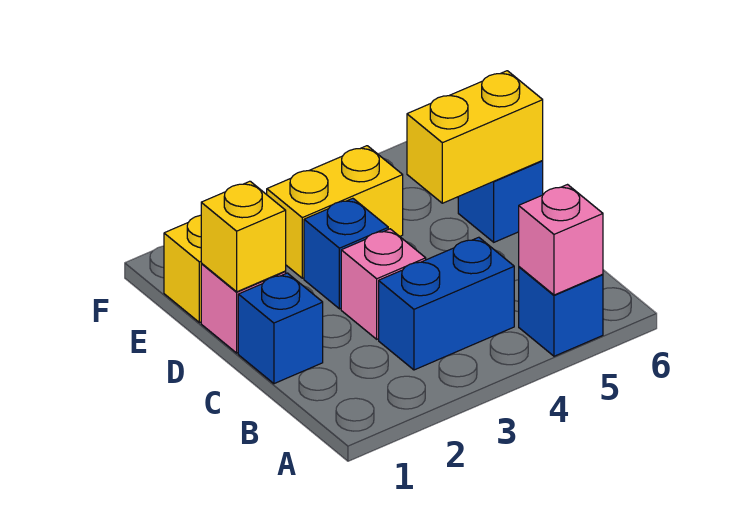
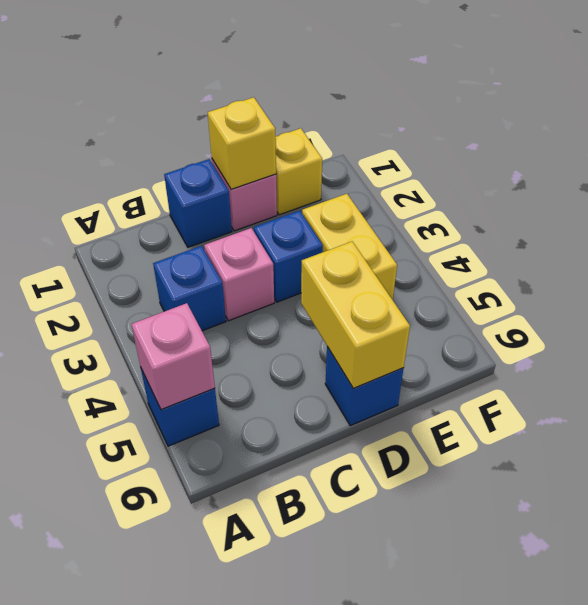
blue 1x2 brick [379,237,514,370] -> blue 1x1 brick [153,246,226,331]

